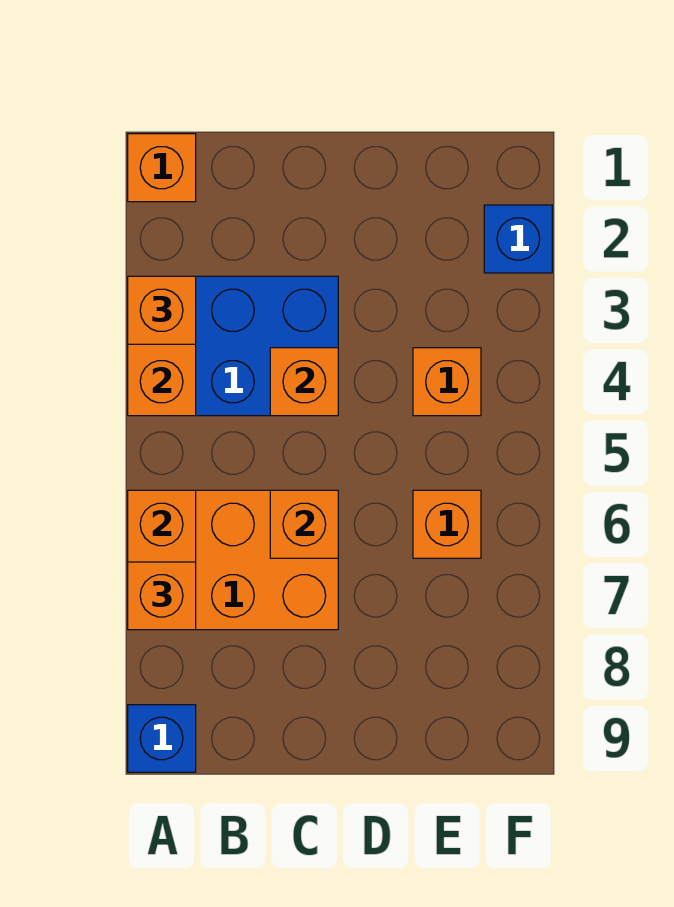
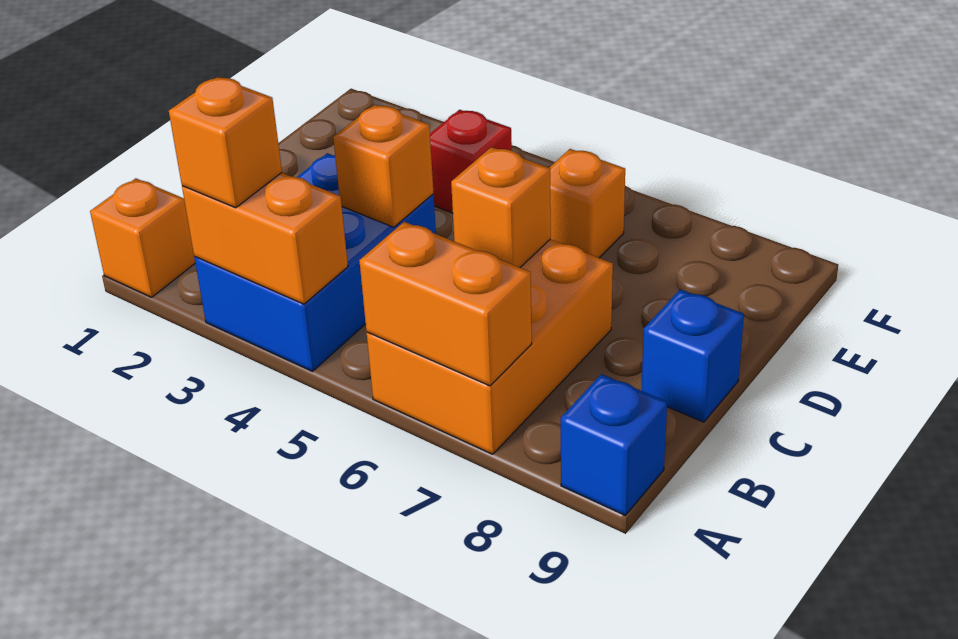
orange 1x1 brick [128,562,196,630] -> none
orange 1x1 brick [413,348,481,416] -> red 1x1 brick [430,110,512,213]
blue 1x1 brick [484,205,552,273] -> blue 1x1 brick moved to [642,289,744,422]

